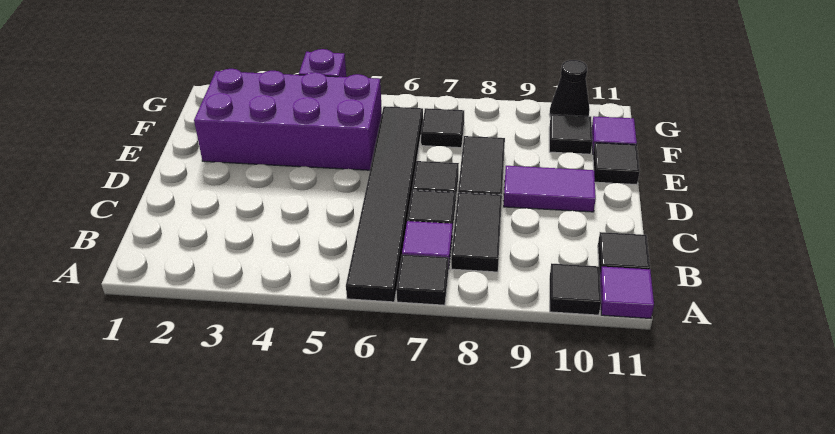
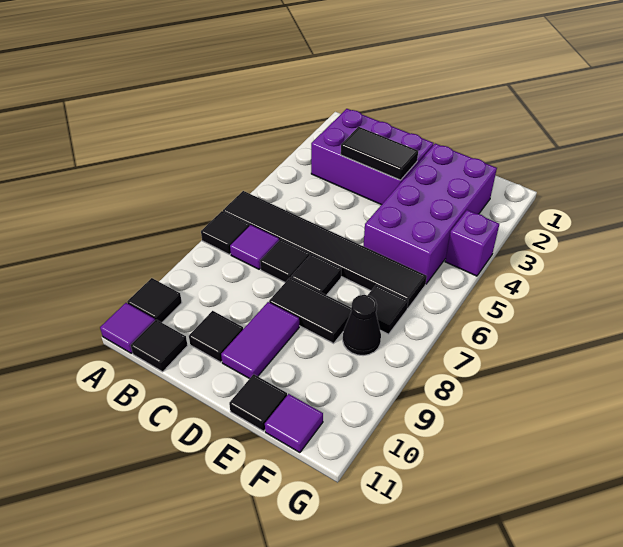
none -> purple 2x3 brick [311,109,434,205]
black 1x2 tile [451,192,502,272] -> black 1x2 tile moved to [341,127,418,180]
black 1x1 tile [549,114,593,154] -> black 1x1 tile moved to [189,311,243,362]
black 1x1 cone [549,60,590,117] -> black 1x1 cone moved to [343,295,381,356]

